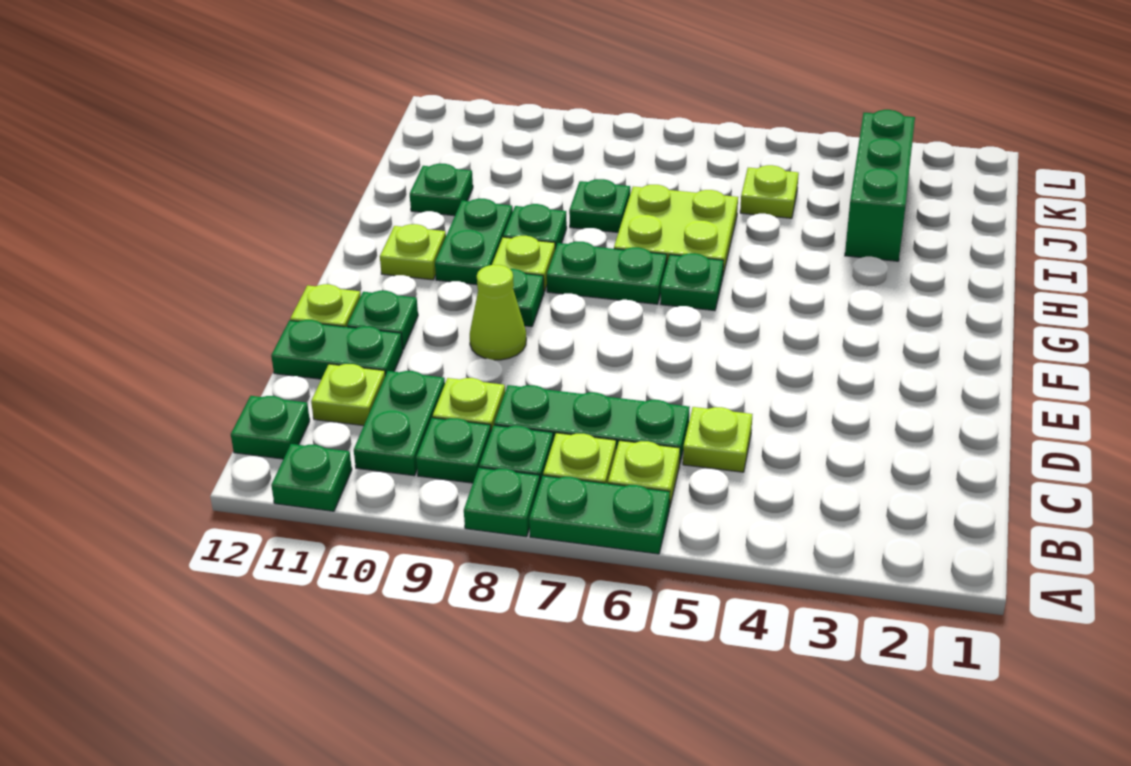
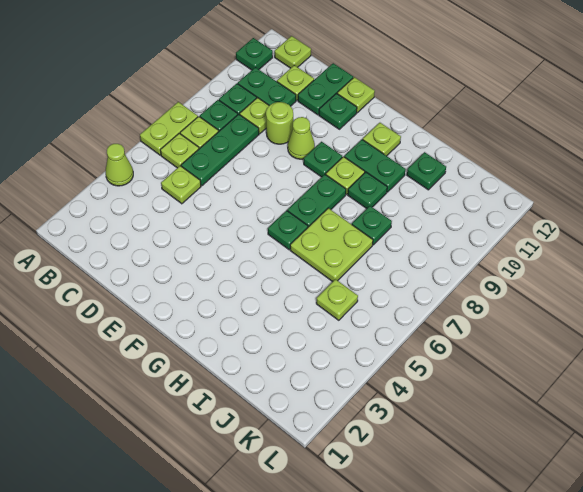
none -> lime 1x1 cone [106,144,133,186]
green 1x2 plate [529,476,670,554] -> lime 1x2 plate [140,102,198,155]
green 1x1 plate [464,468,540,537] -> none
green 1x1 plate [231,396,310,459] -> lime 1x1 plate [274,36,311,68]
none -> lime 1x1 round brick [266,102,293,144]
green 1x3 brick [845,110,915,261] -> none

